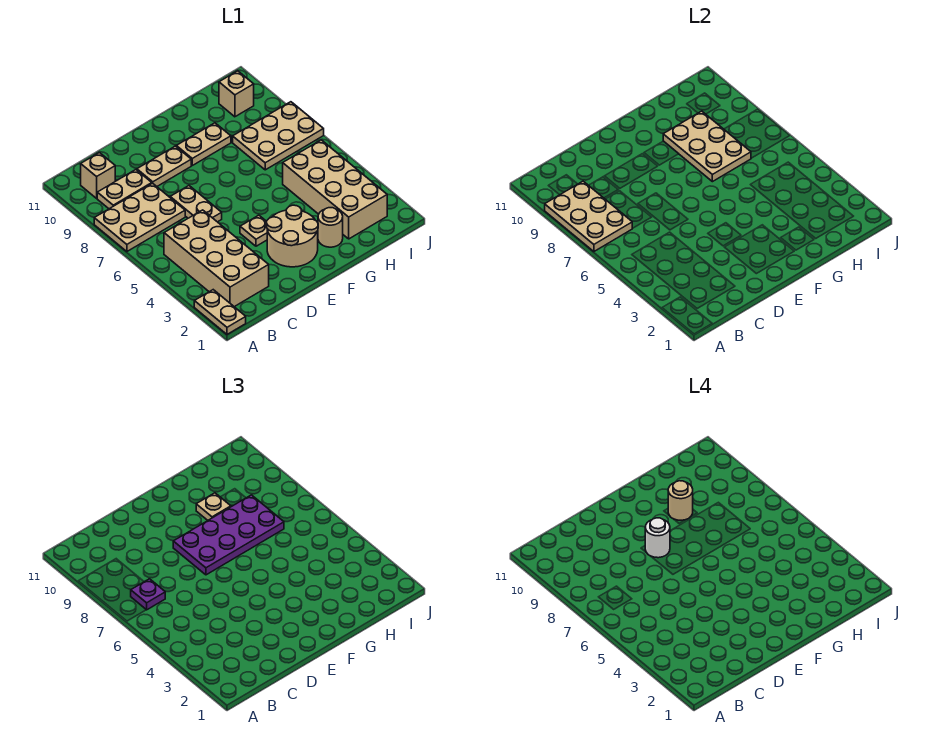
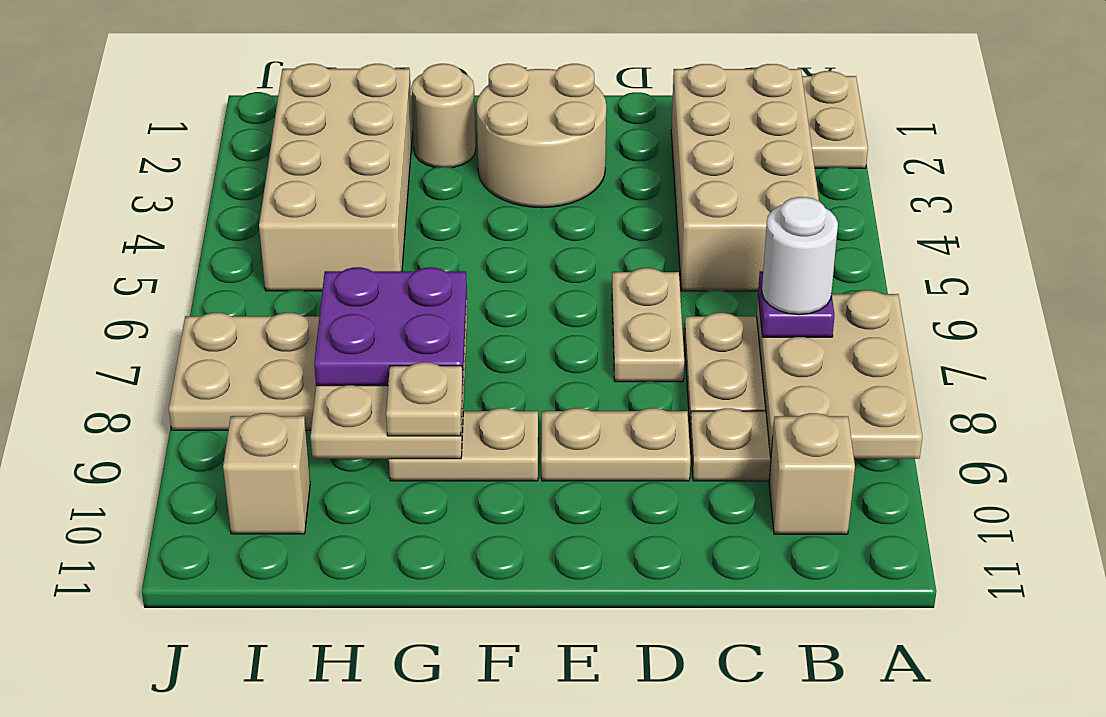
tan 1x1 plate [240,215,267,246] -> none
purple 2x4 plate [173,495,284,575] -> purple 2x2 plate [314,267,467,386]
white 1x1 round brick [645,518,670,558] -> white 1x1 round brick moved to [762,197,838,315]
tan 1x1 round brick [668,481,693,520] -> none

